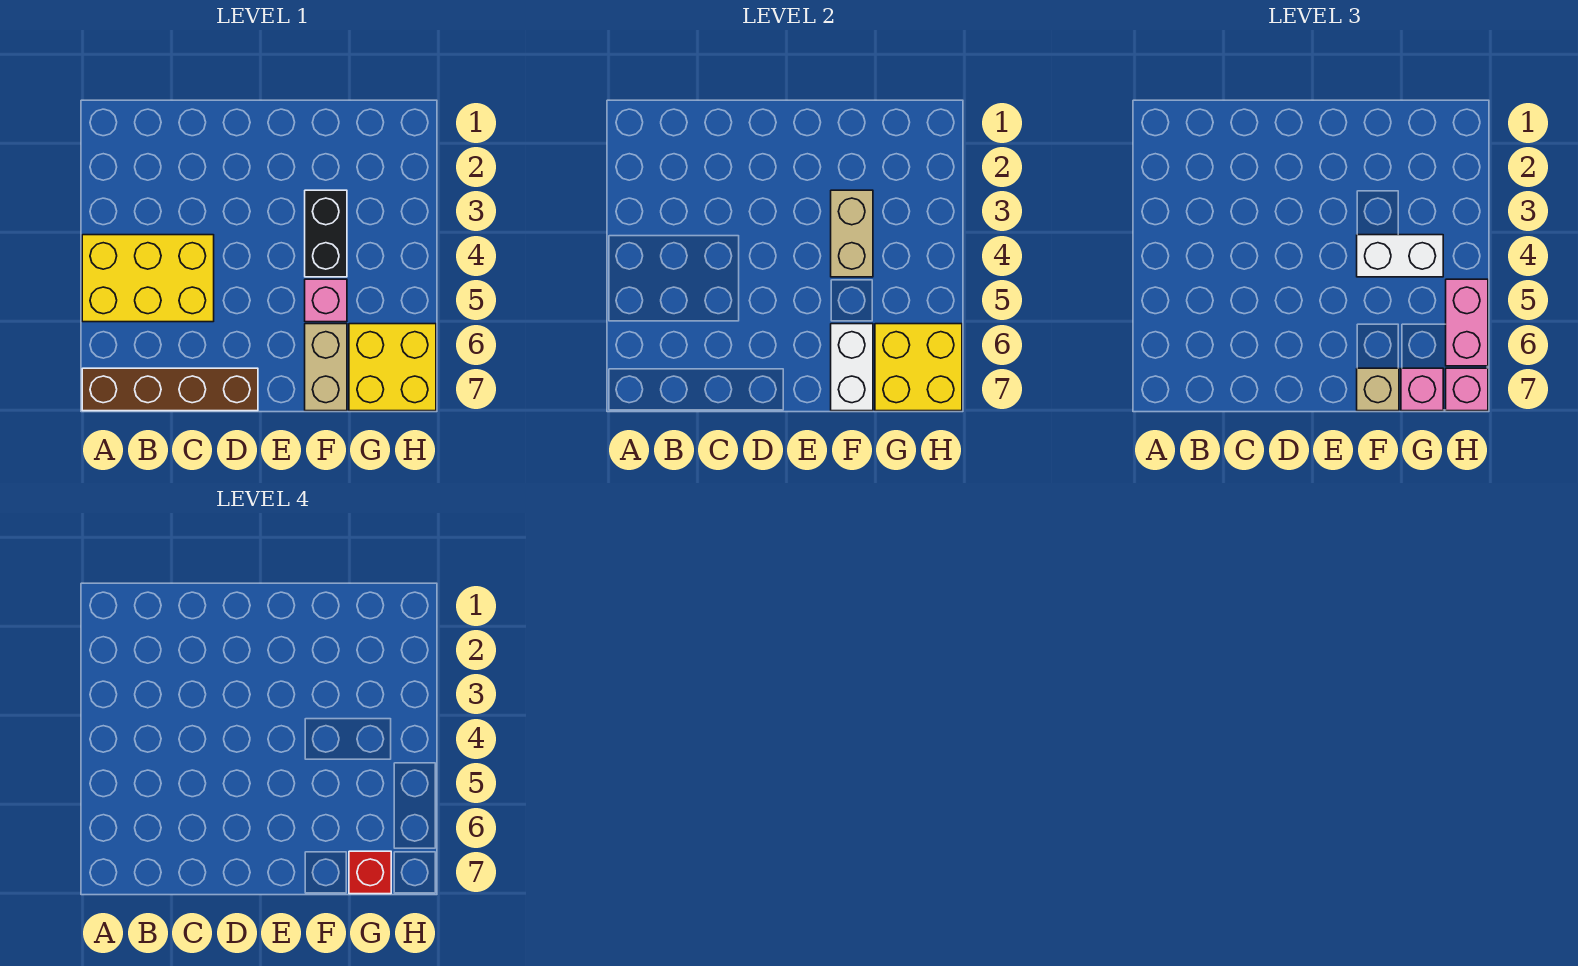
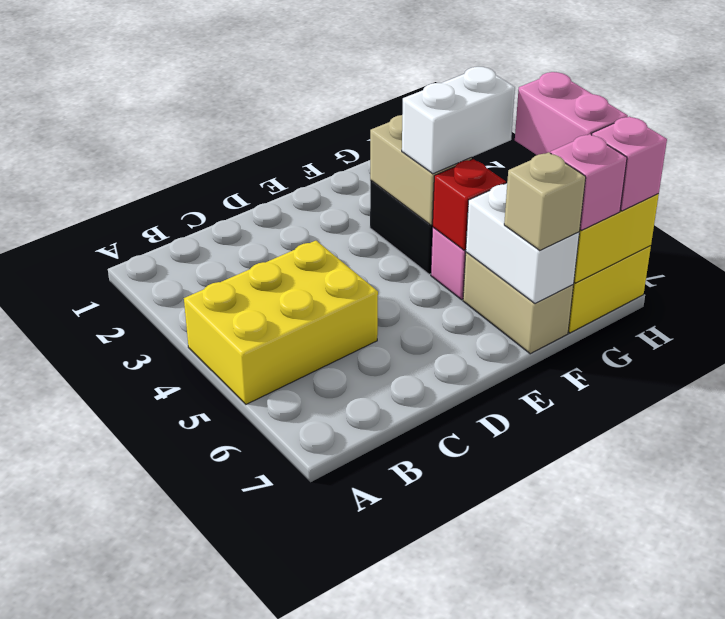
brown 1x4 brick [82,368,258,411] -> none
red 1x1 brick [349,851,391,894] -> red 1x1 brick moved to [433,159,506,250]

